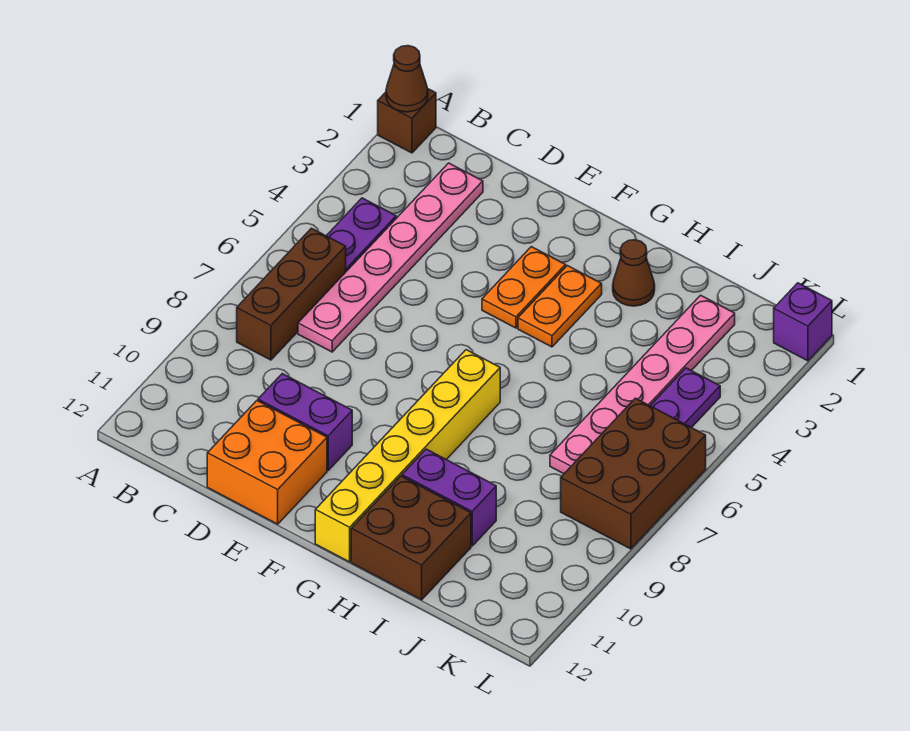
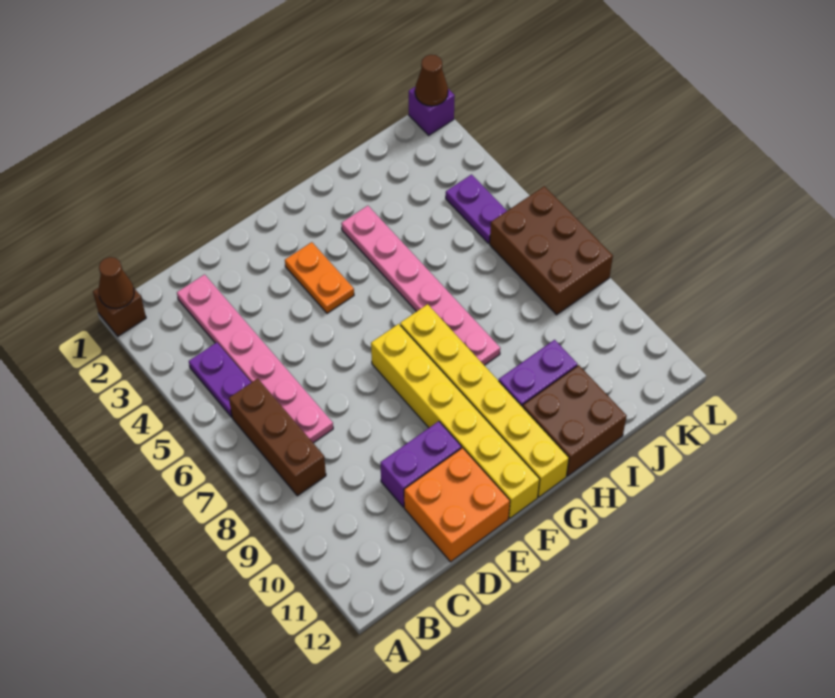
none -> yellow 1x6 brick [371,324,540,518]
orange 1x2 plate [518,266,602,347] -> none
brown 1x1 cone [613,240,655,306] -> brown 1x1 cone moved to [415,55,448,106]
pink 1x6 plate [550,295,735,474] -> pink 1x6 plate moved to [341,206,500,365]

